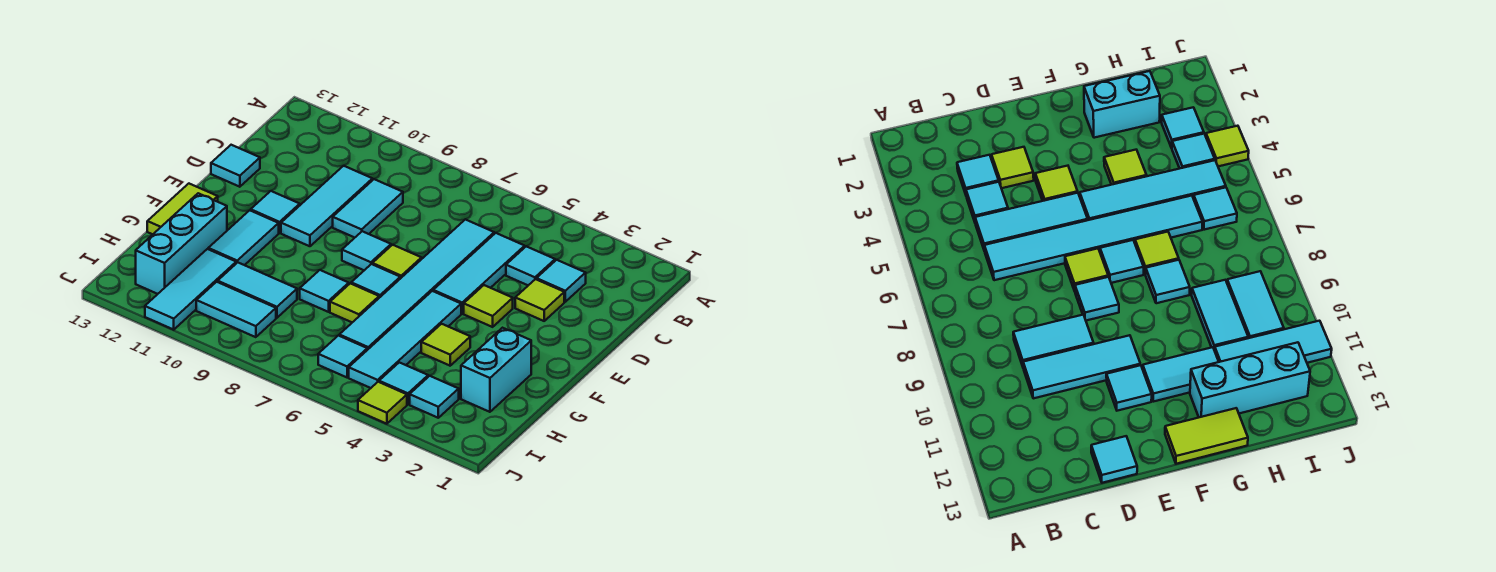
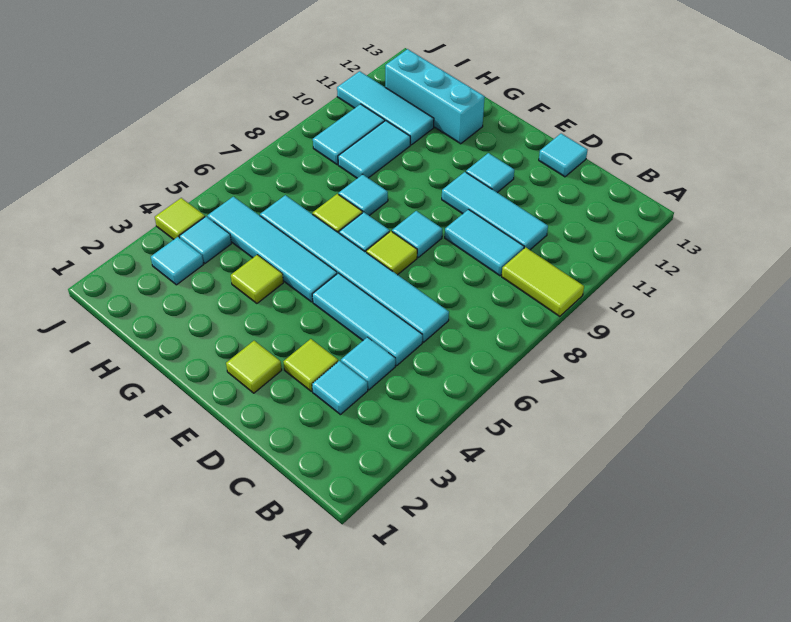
lime 1x1 tile [464,285,513,327] -> lime 1x1 tile moved to [226,341,282,393]
cyan 1x2 tile [208,210,279,265] -> none
lime 1x2 tile [147,184,218,234] -> lime 1x2 tile moved to [502,247,584,316]
cyan 1x2 brick [461,328,531,412] -> none
cyan 1x1 tile [318,335,367,377] -> none

